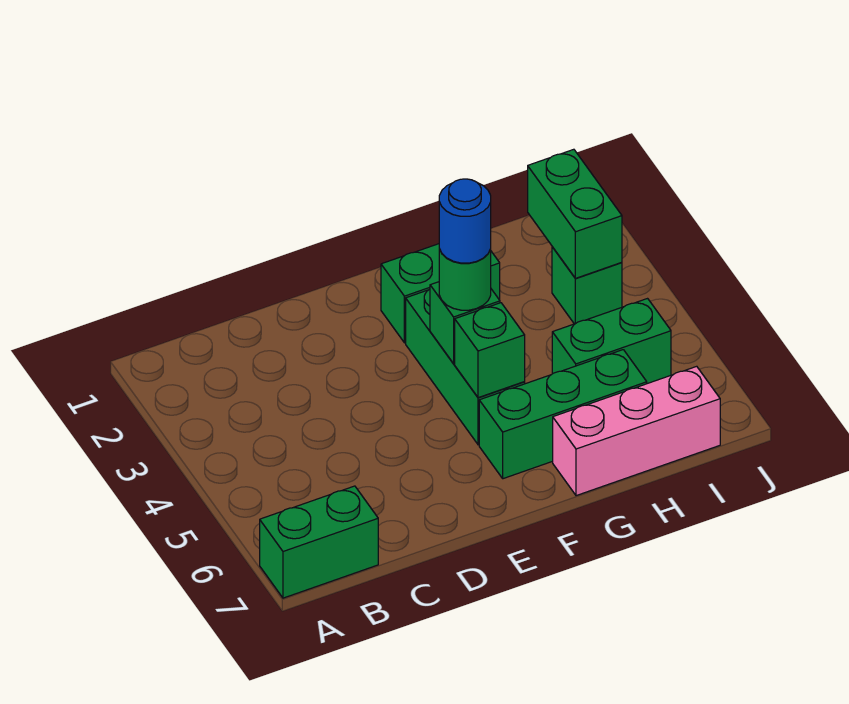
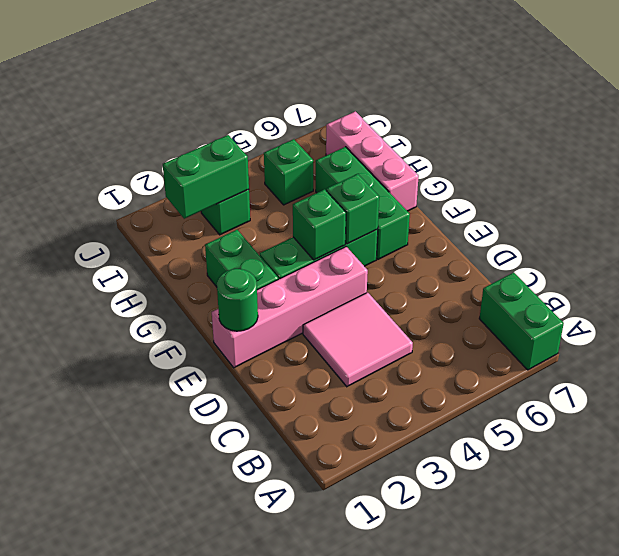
none -> pink 2x2 tile [303,292,413,387]
none -> pink 1x4 brick [212,247,368,368]
green 1x1 round brick [439,249,491,310] -> green 1x1 round brick moved to [217,269,258,331]
blue 1x1 round brick [439,179,491,263] -> none
green 1x2 brick [552,299,671,384] -> green 1x1 brick [264,139,313,205]

